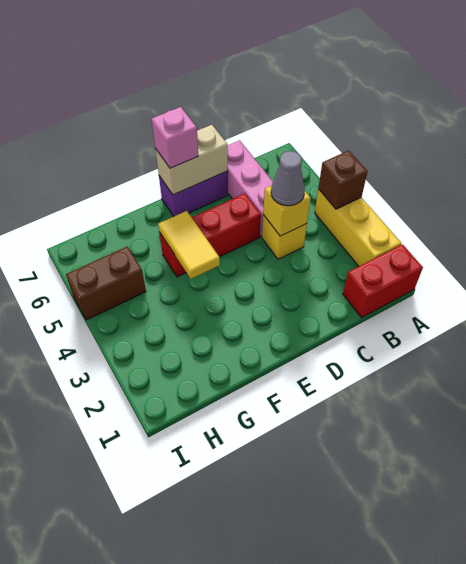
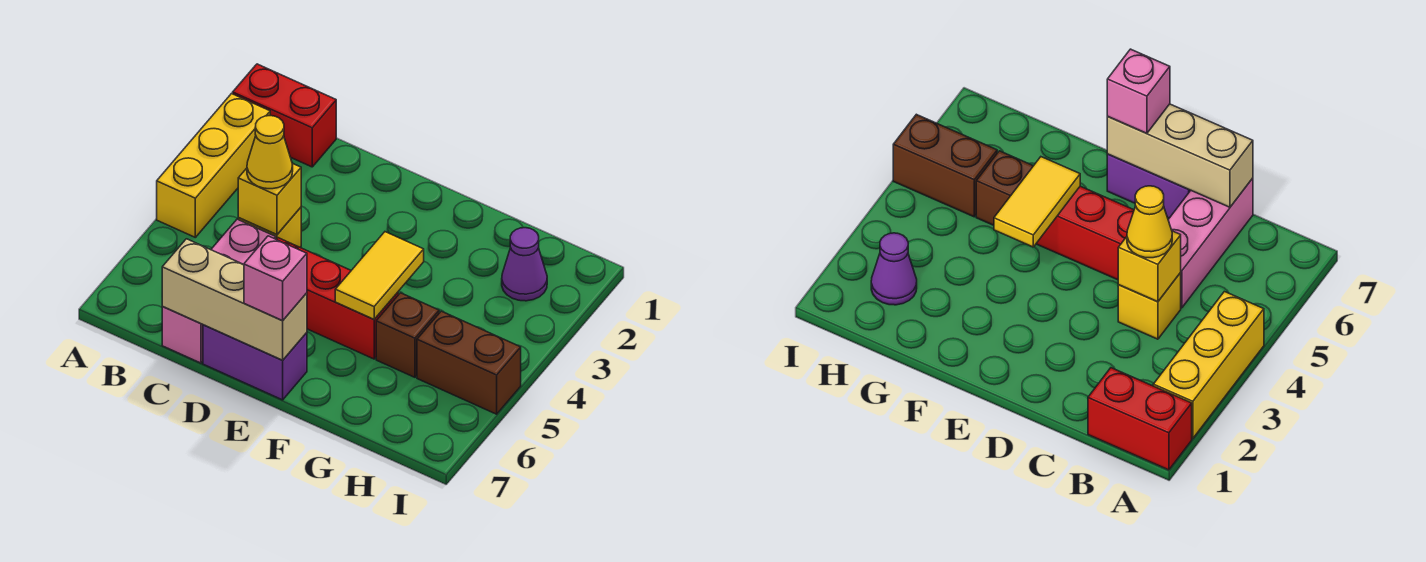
brown 1x1 brick [318,150,368,209] -> brown 1x1 brick moved to [376,293,439,377]
grey 1x1 cone [271,151,305,206] -> yellow 1x1 cone [247,116,293,189]
tan 1x2 brick [155,125,228,195] -> tan 1x3 brick [162,239,307,360]
none -> purple 1x1 cone [502,228,547,301]

